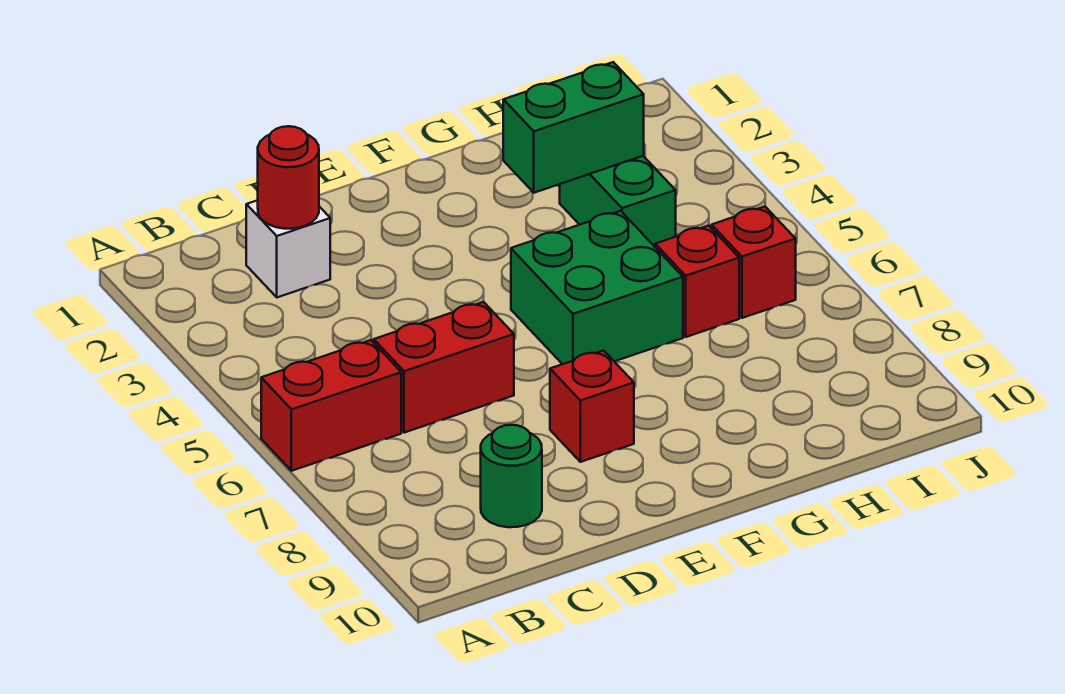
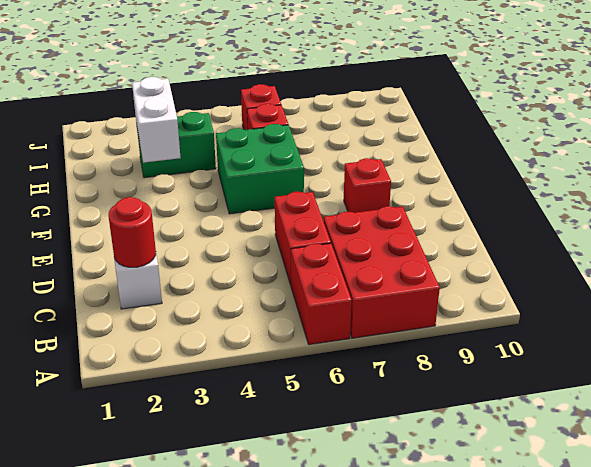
none -> red 2x3 brick [324,206,440,338]
green 1x1 round brick [481,425,542,527] -> none
green 1x2 brick [503,62,644,193] -> white 1x2 brick [132,77,181,163]

